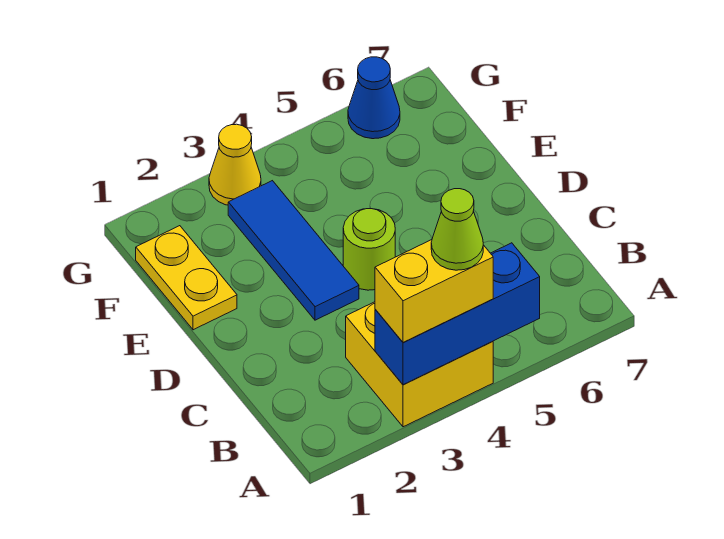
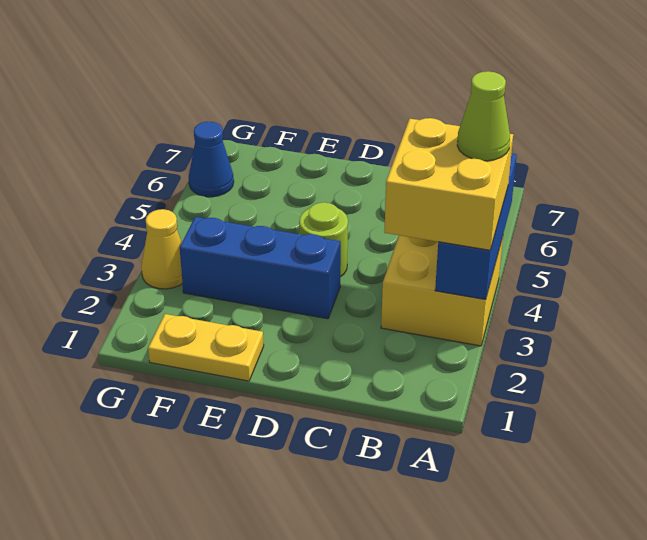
yellow 1x2 brick [375,240,493,342] -> yellow 2x2 brick [384,118,513,250]
blue 1x3 tile [228,181,359,320] -> blue 1x3 brick [180,217,341,319]

